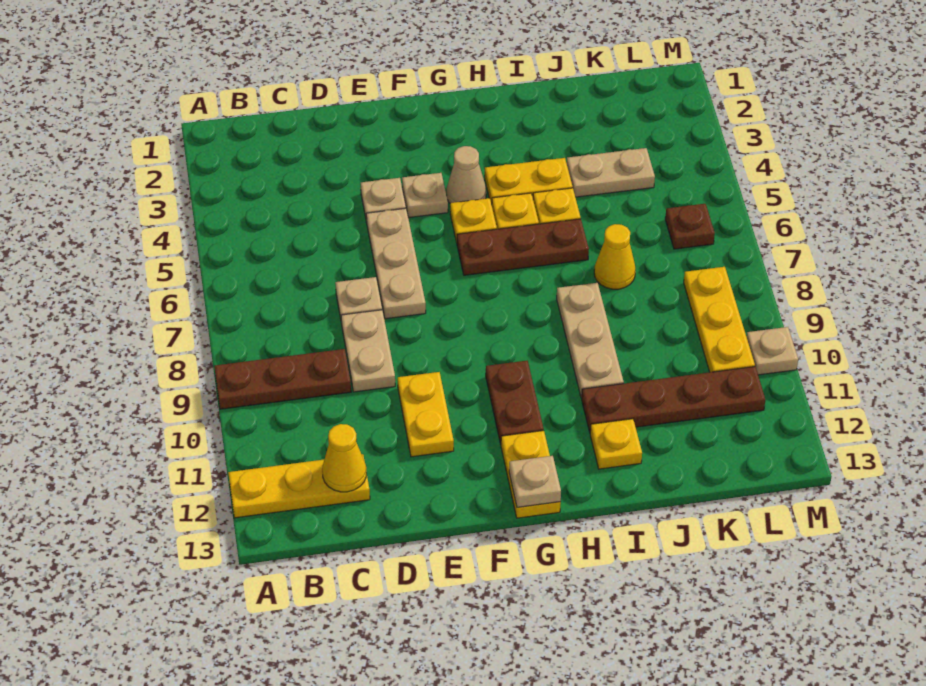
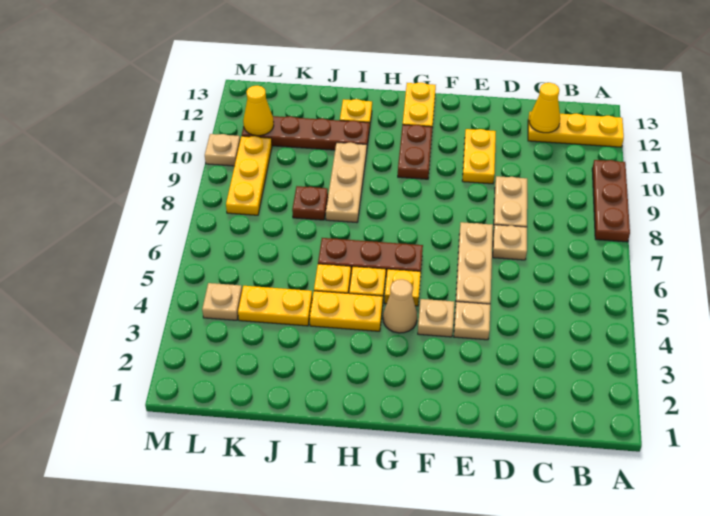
brown 1x3 plate [214,349,351,409] -> brown 1x3 plate turned to [592,160,630,242]
tan 1x1 plate [509,456,561,507] -> tan 1x1 plate moved to [202,283,242,320]
tan 1x2 plate [567,148,655,197] -> yellow 1x2 plate [238,286,312,326]
yellow 1x1 cone [594,224,635,289] -> yellow 1x1 cone moved to [243,86,274,136]
brown 1x1 plate [665,204,715,249] -> brown 1x1 plate moved to [292,186,328,220]

